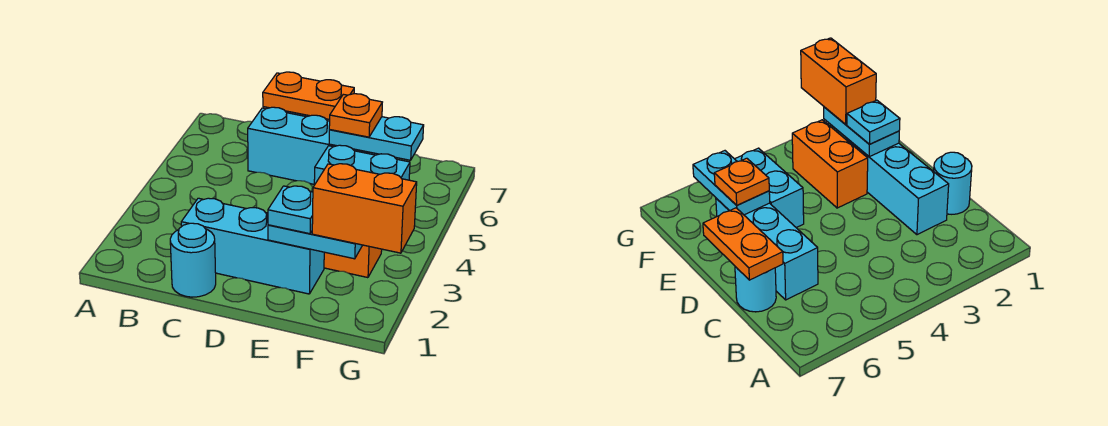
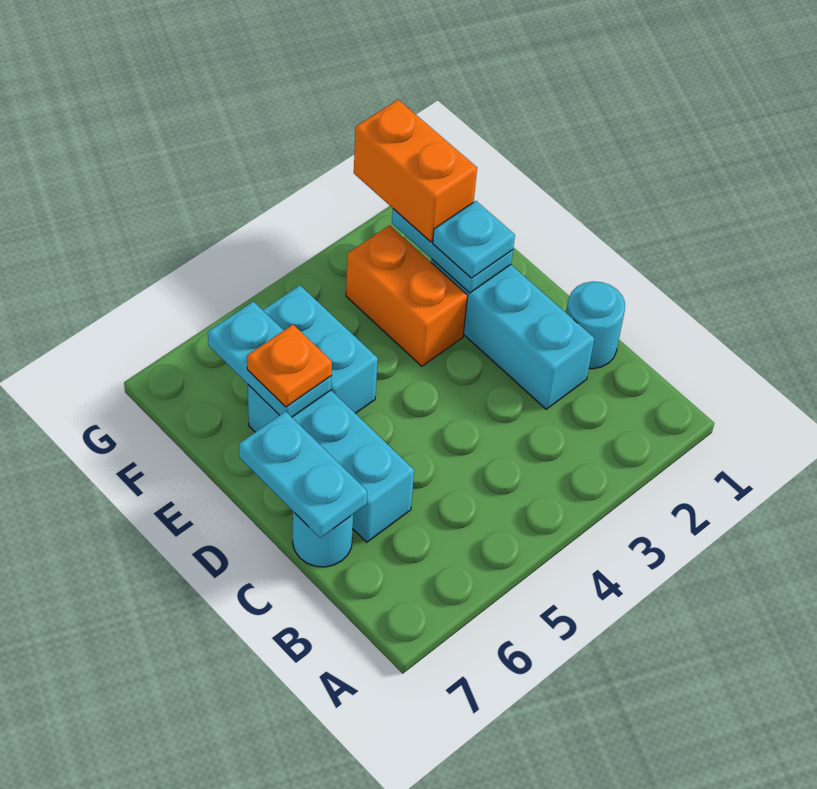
orange 1x2 plate [263,72,354,120] -> cyan 1x2 plate [239,411,367,538]

